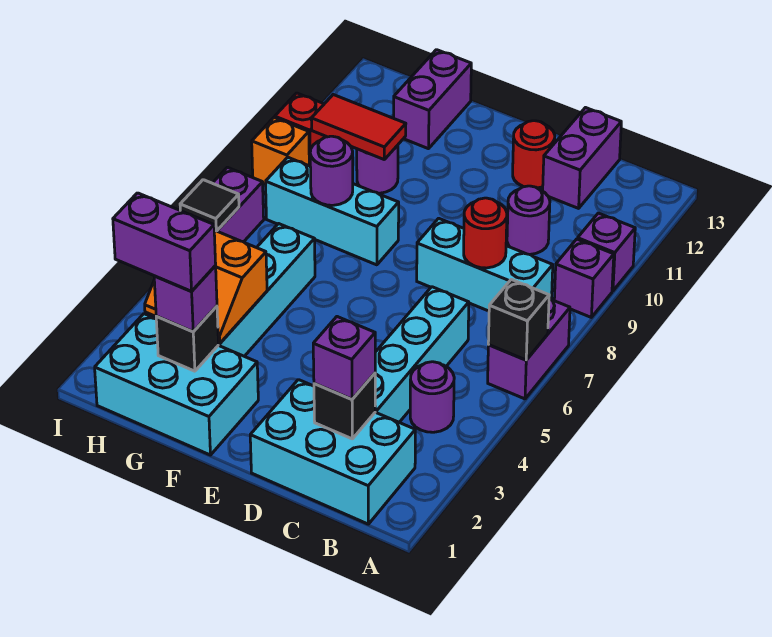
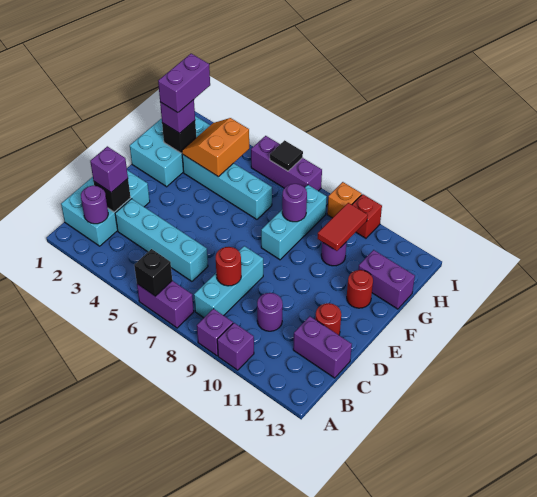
purple 1x1 round brick [410,362,454,432] -> purple 1x1 round brick moved to [81,186,108,224]
none -> red 1x1 round brick [347,270,373,308]

